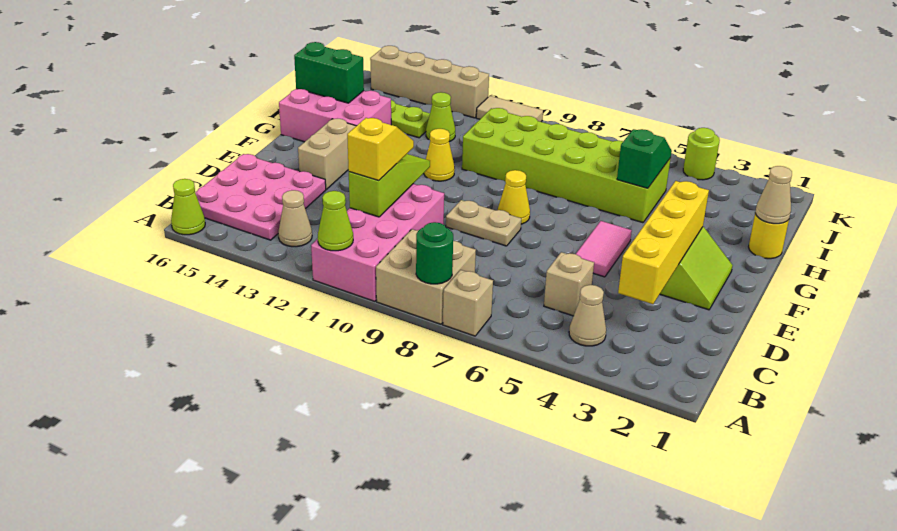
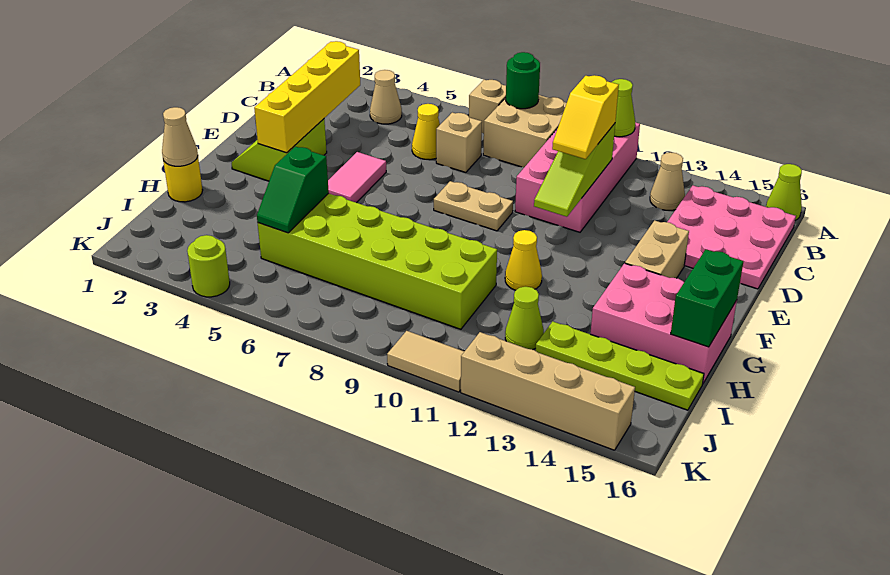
tan 1x1 brick [544,252,594,316] -> tan 1x1 brick moved to [436,112,482,172]
yellow 1x1 cone [498,170,530,224] -> yellow 1x1 cone moved to [412,104,440,160]
green 1x2 brick [294,42,364,103] -> green 1x2 brick turned to [671,249,743,347]

